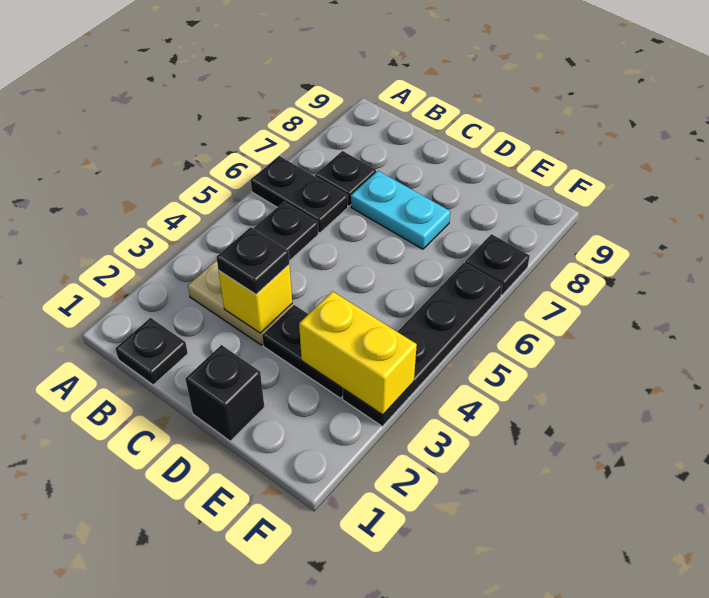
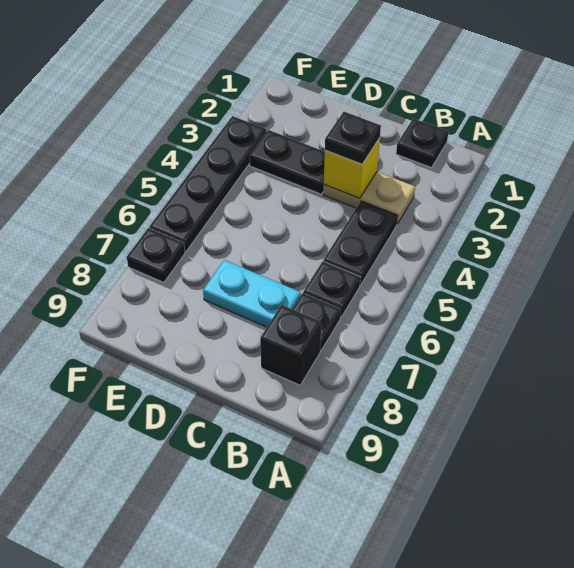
black 1x2 plate [251,156,348,233] -> black 1x1 plate [303,261,360,317]
black 1x1 brick [185,345,264,441] -> black 1x1 brick moved to [260,305,321,385]
yellow 1x2 brick [299,291,417,415] -> none

